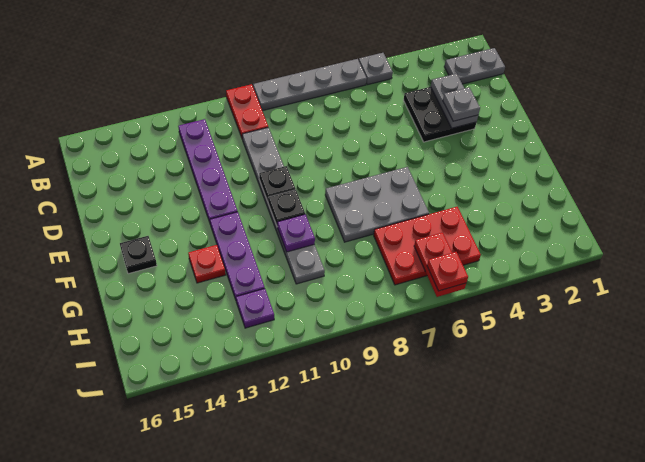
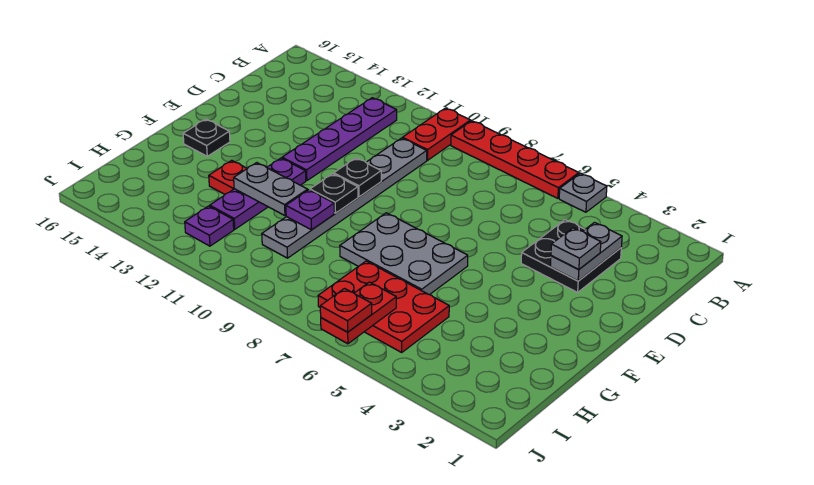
grey 1x4 plate [253,59,367,111] -> red 1x4 plate [451,121,579,198]
grey 1x2 plate [444,48,505,84] -> grey 1x2 plate moved to [234,163,308,216]

